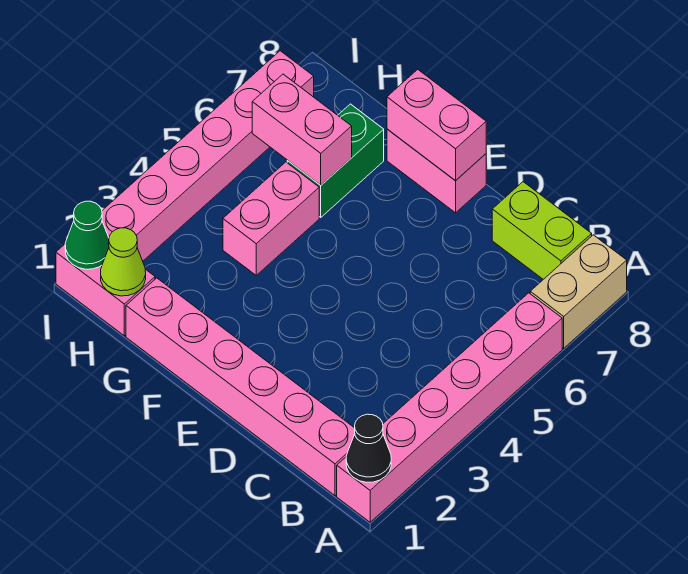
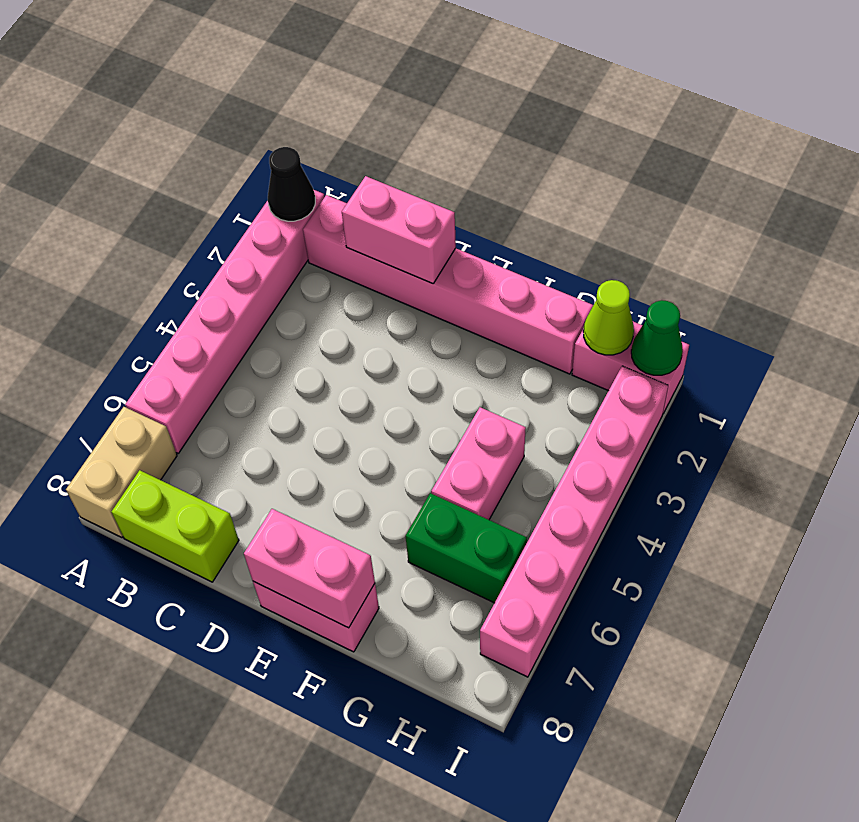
green 1x2 brick [287,104,384,217] -> green 1x2 brick turned to [406,493,527,603]
pink 1x2 brick [252,74,352,185] -> pink 1x2 brick moved to [342,176,456,284]

